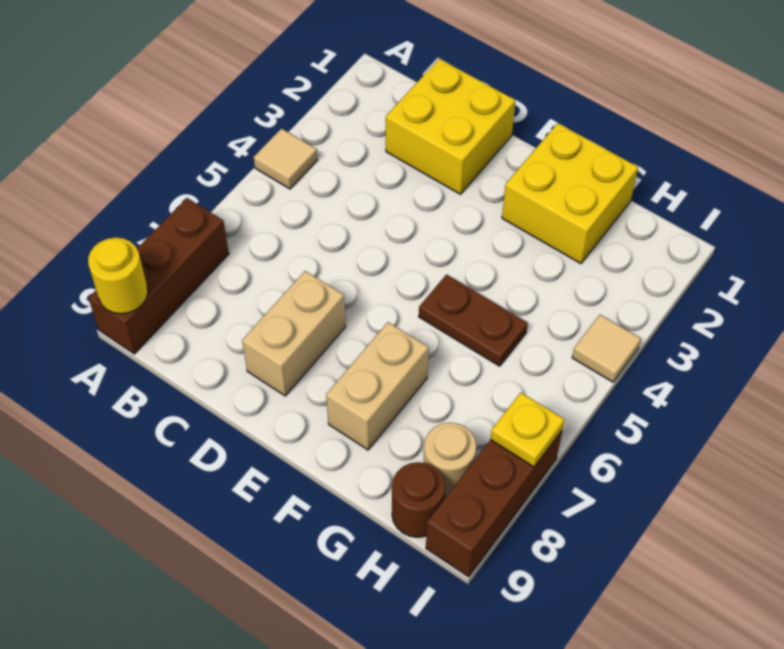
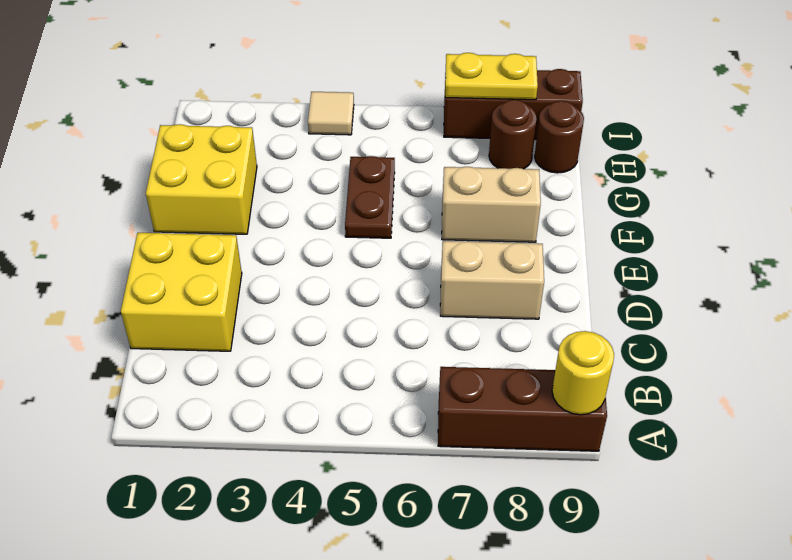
tan 1x1 tile [254,129,317,189] -> none
tan 1x1 round brick [424,423,476,497] -> brown 1x1 round brick [489,100,537,169]
yellow 1x1 plate [490,393,565,467] -> yellow 1x2 plate [445,53,538,100]

